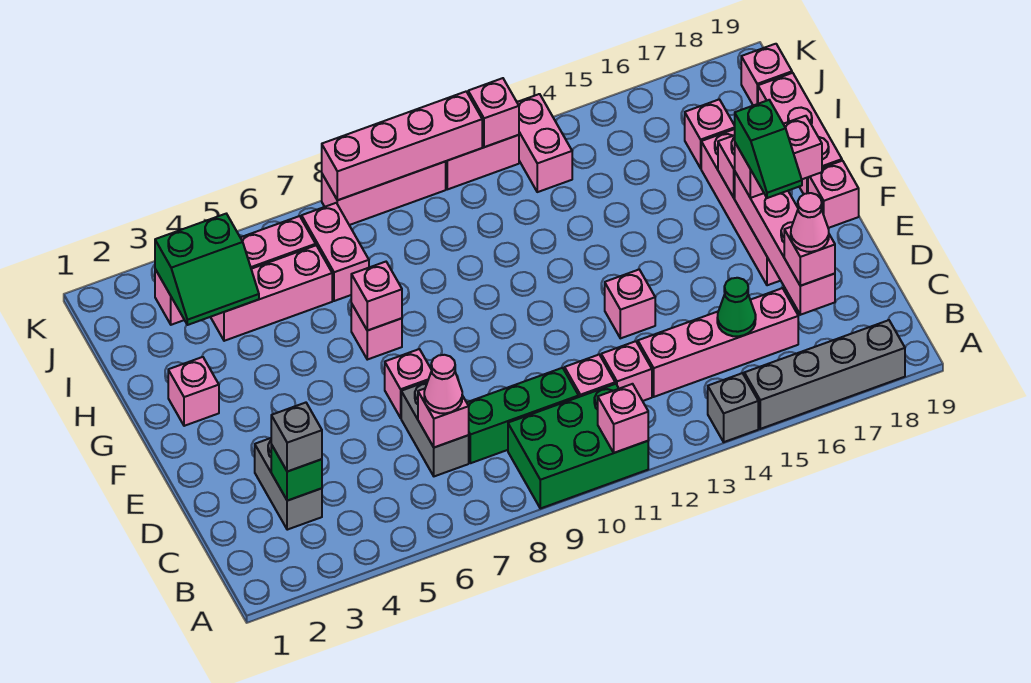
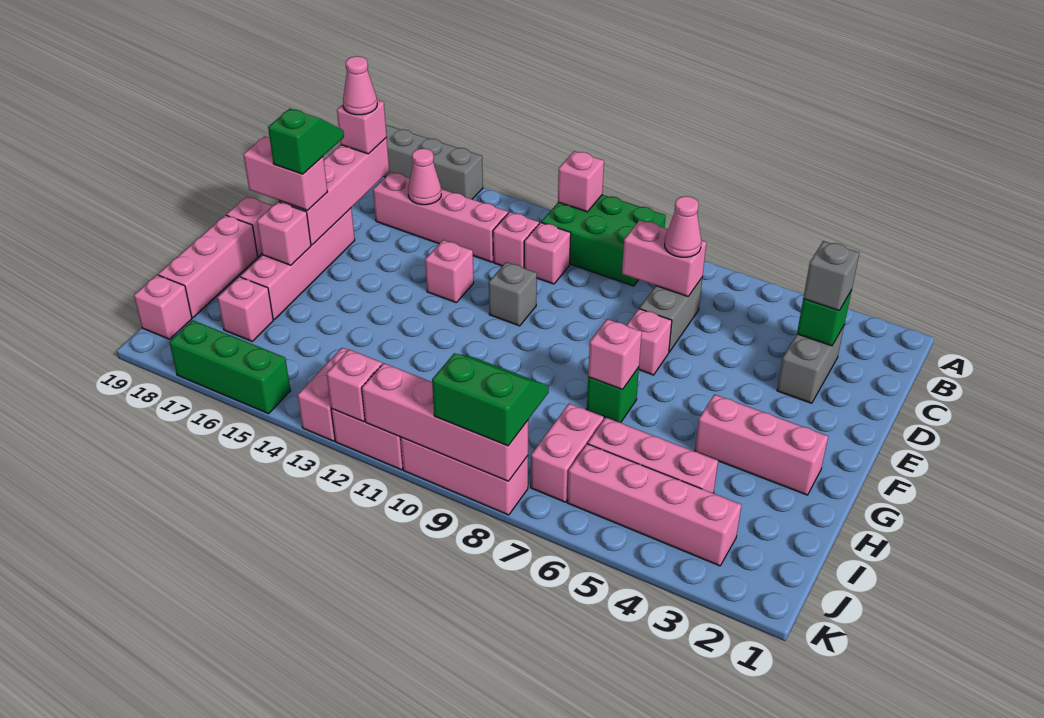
grey 1x1 brick [708,373,758,442] -> grey 1x1 brick moved to [489,262,537,326]
pink 1x1 brick [418,389,469,447] -> pink 1x2 brick [622,220,706,296]
green 1x3 brick [467,368,579,463] -> green 1x3 brick moved to [169,320,291,414]
green 1x1 cone [717,278,756,336] -> pink 1x1 cone [408,148,441,205]
pink 1x1 brick [168,357,219,426] -> pink 1x3 brick [695,394,828,495]
pink 1x1 brick [351,303,402,360] -> green 1x1 brick [587,367,639,423]
green 2x2 slope [155,214,259,325] -> green 2x2 slope moved to [432,353,549,446]

